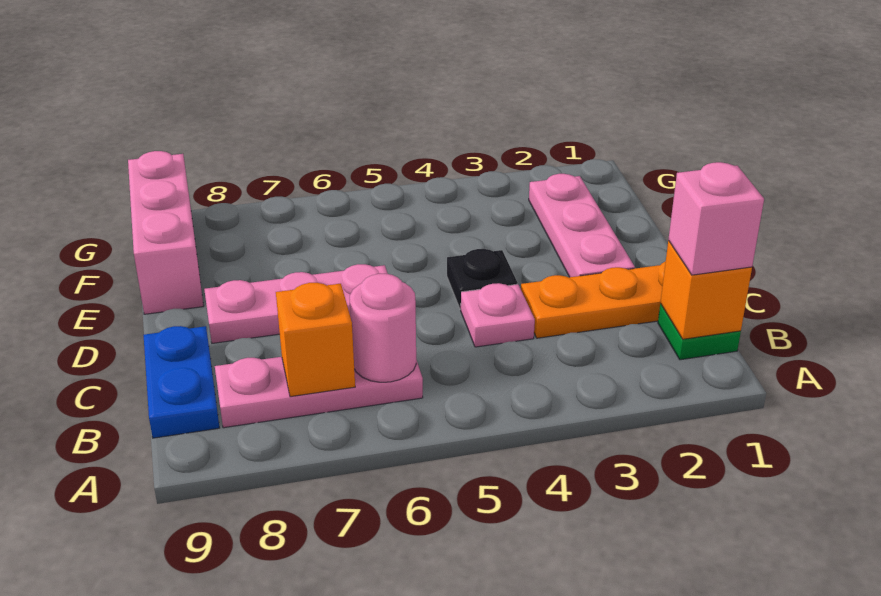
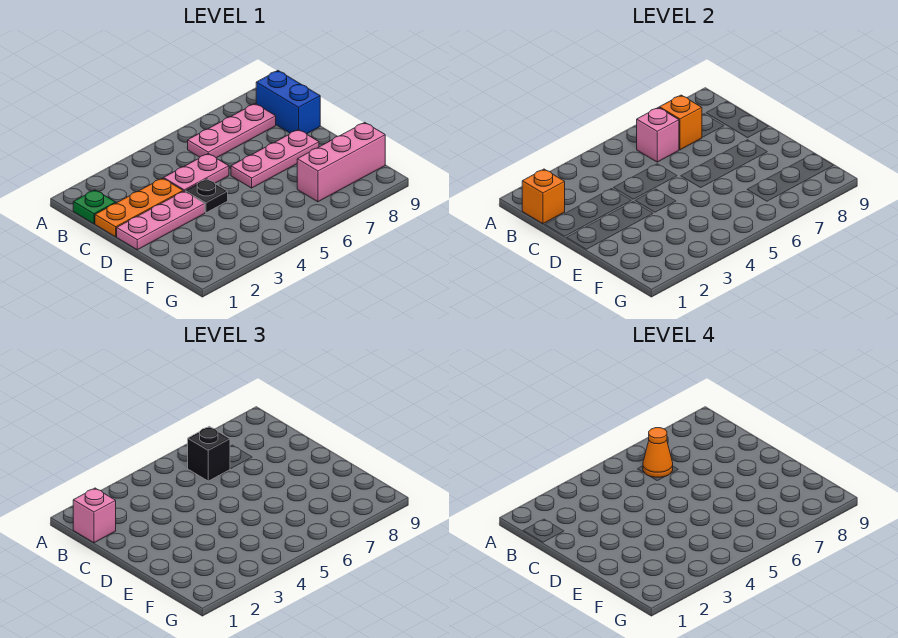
pink 1x1 round brick [350,274,416,382] -> pink 1x1 brick [637,107,679,162]
none -> black 1x1 brick [188,426,230,481]
none -> orange 1x1 cone [643,428,673,477]
blue 1x2 plate [144,326,219,438] -> blue 1x2 brick [256,71,320,134]
pink 1x1 plate [461,283,535,347] -> pink 1x2 plate [164,154,229,191]
pink 1x3 plate [529,174,635,277] -> pink 1x3 plate turned to [117,191,205,250]
pink 1x3 brick [128,151,204,314] -> pink 1x3 brick turned to [297,122,385,202]

